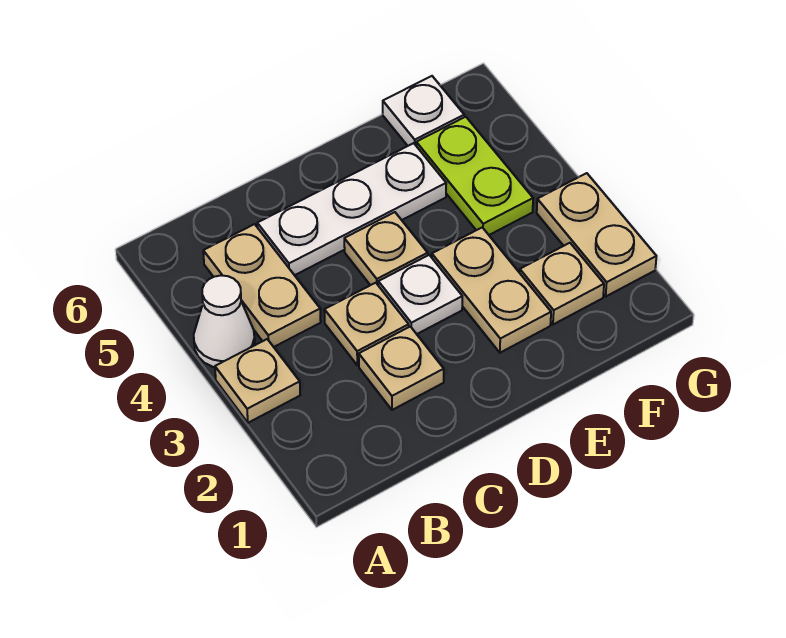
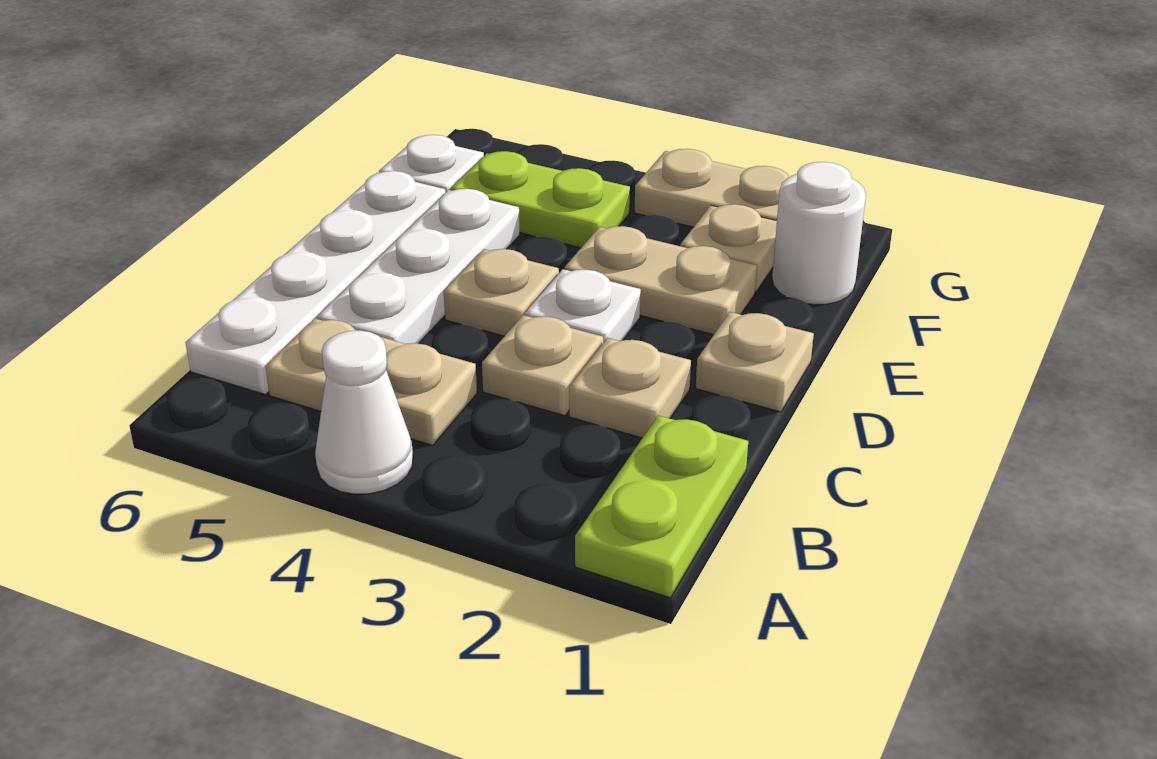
none -> lime 1x2 plate [575,415,748,598]
tan 1x1 plate [215,339,300,423] -> tan 1x1 plate moved to [696,312,814,412]
none -> white 1x4 plate [185,171,445,394]
none -> white 1x1 round brick [772,162,866,305]

